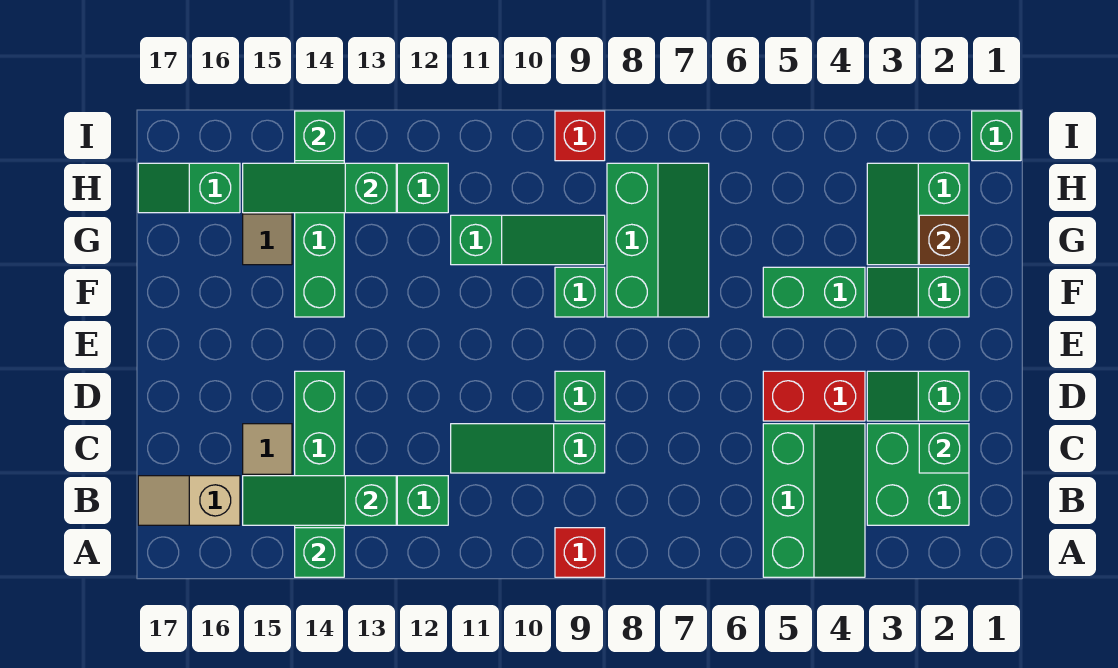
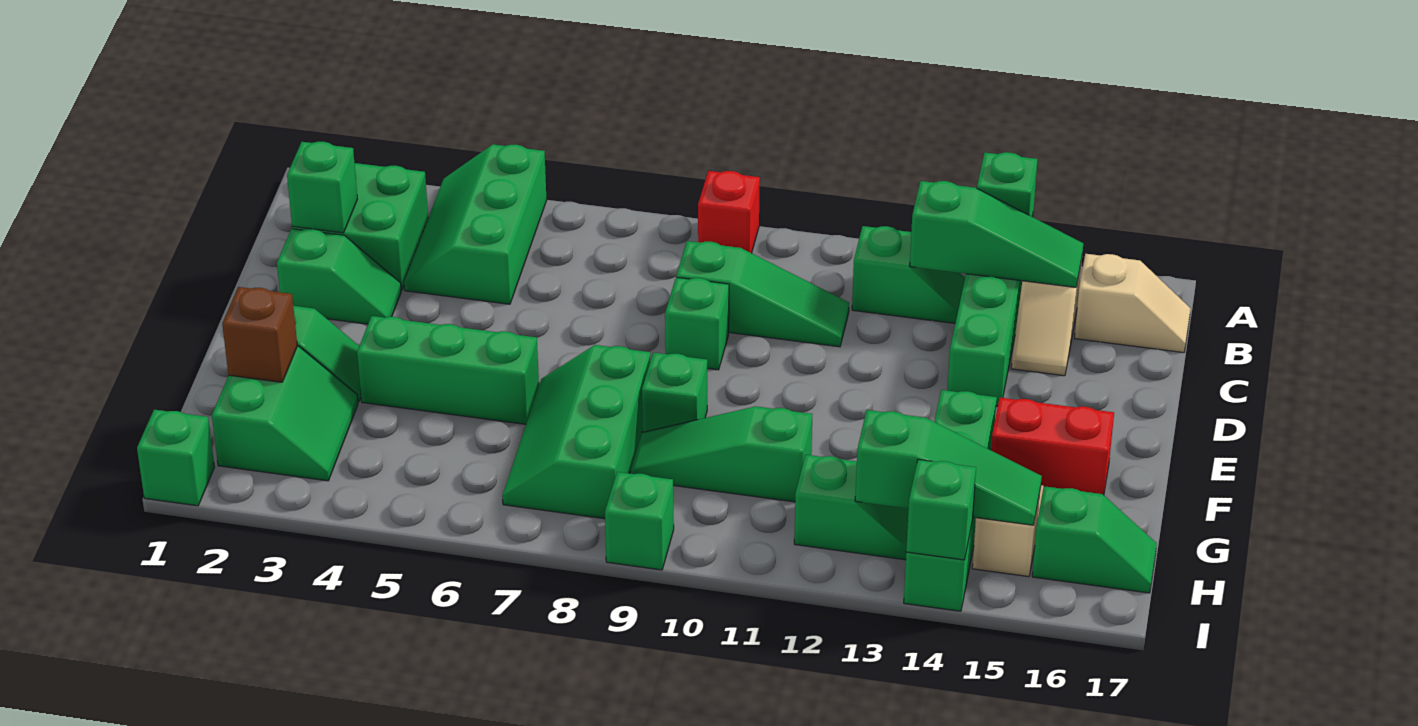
red 1x2 brick [763,371,865,421] -> red 1x2 brick moved to [991,398,1114,495]
green 1x2 brick [763,267,865,317] -> green 1x3 brick [357,316,539,424]
red 1x1 brick [555,111,605,161] -> green 1x1 brick [605,472,674,570]

